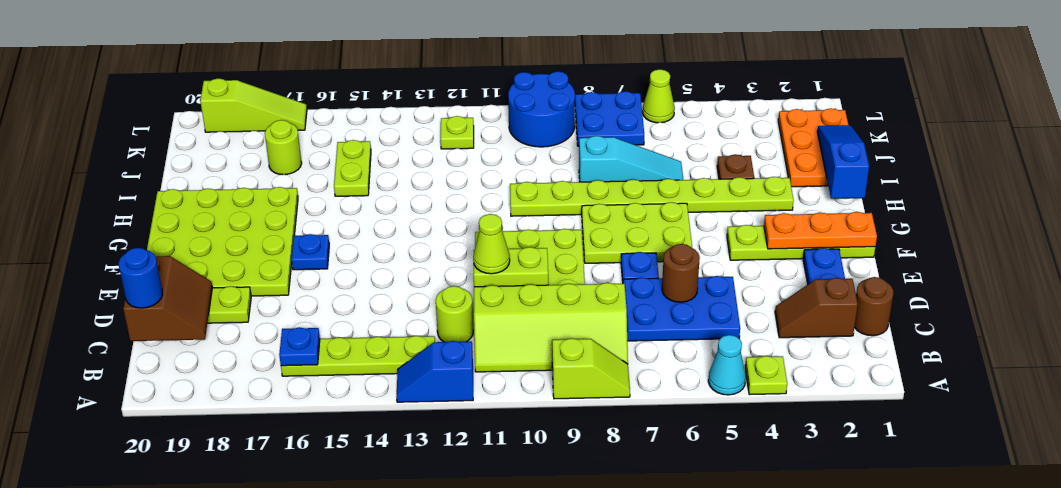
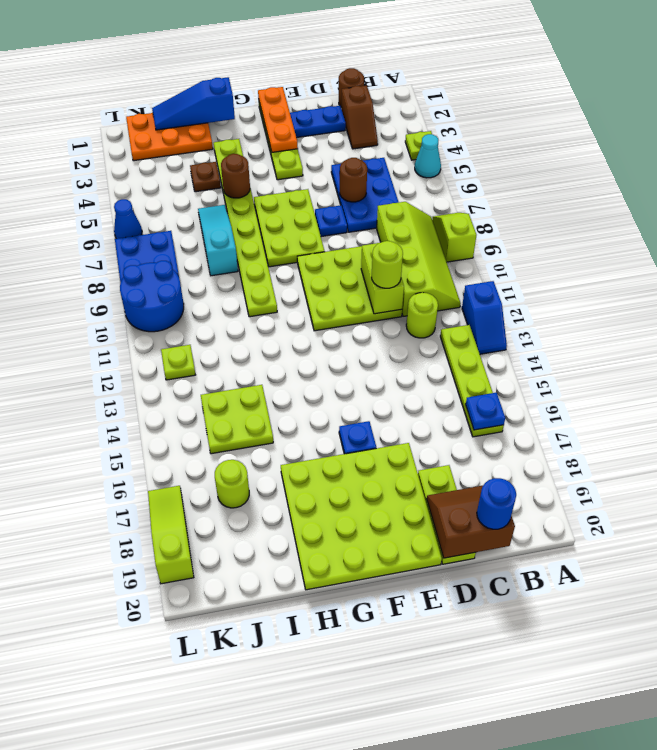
lime 1x1 cone [473,214,510,274] -> lime 1x1 round brick [372,241,403,288]
none -> brown 1x1 round brick [221,154,250,198]
lime 1x2 plate [334,140,371,196] -> lime 2x2 plate [201,385,273,454]
lime 1x1 cone [643,69,675,123] -> blue 1x1 cone [114,199,142,239]

